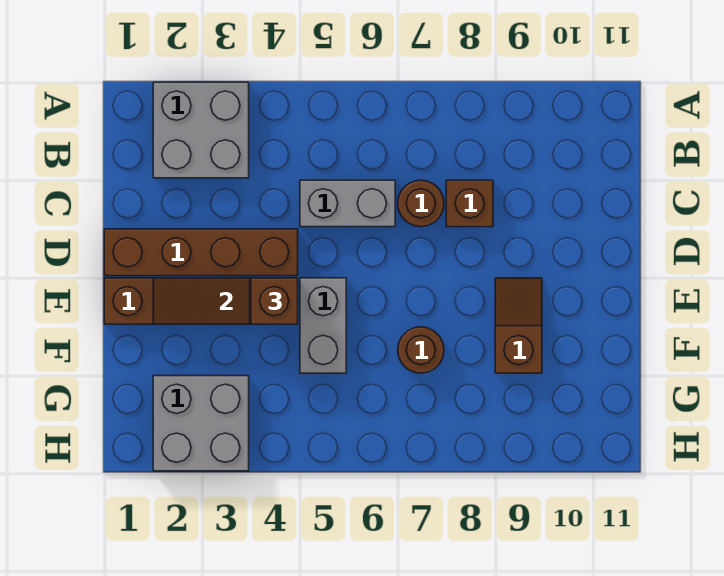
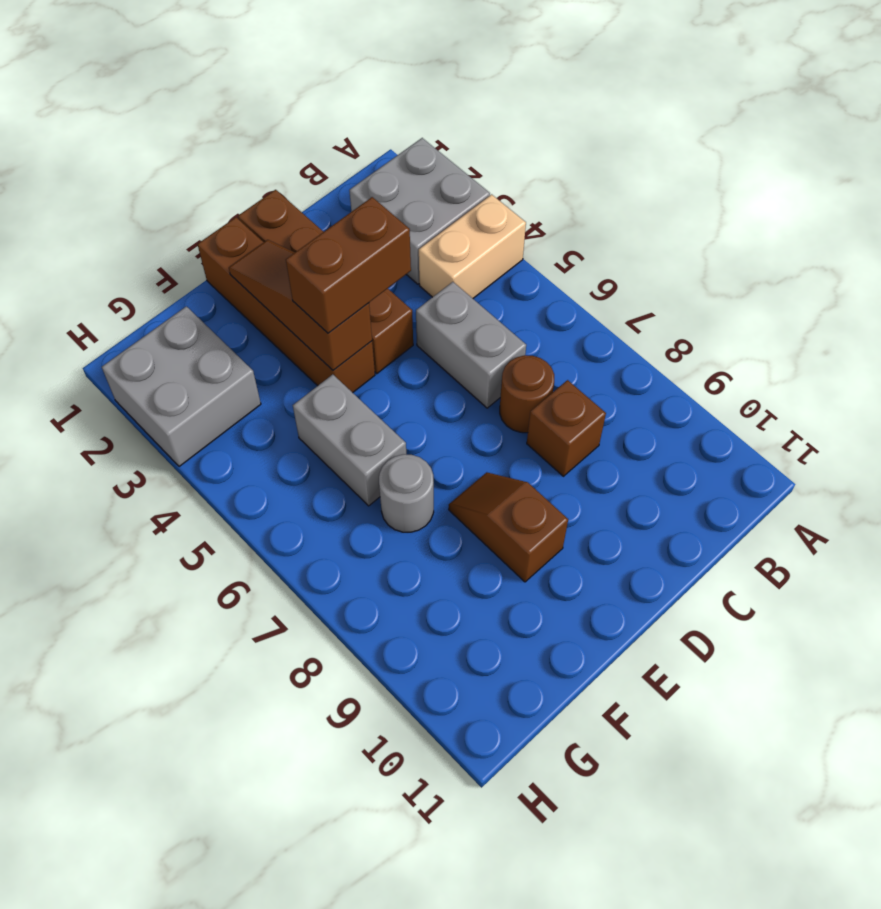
none -> tan 1x2 brick [419,194,526,298]
brown 1x1 brick [251,278,298,324] -> brown 1x2 brick [286,197,411,333]
grey 1x2 brick [300,278,346,373] -> grey 1x2 brick turned to [293,374,406,506]
brown 1x2 slope [495,278,542,373] -> brown 1x2 slope turned to [449,472,568,582]
brown 1x1 round brick [398,327,444,373] -> grey 1x1 round brick [379,454,434,532]

